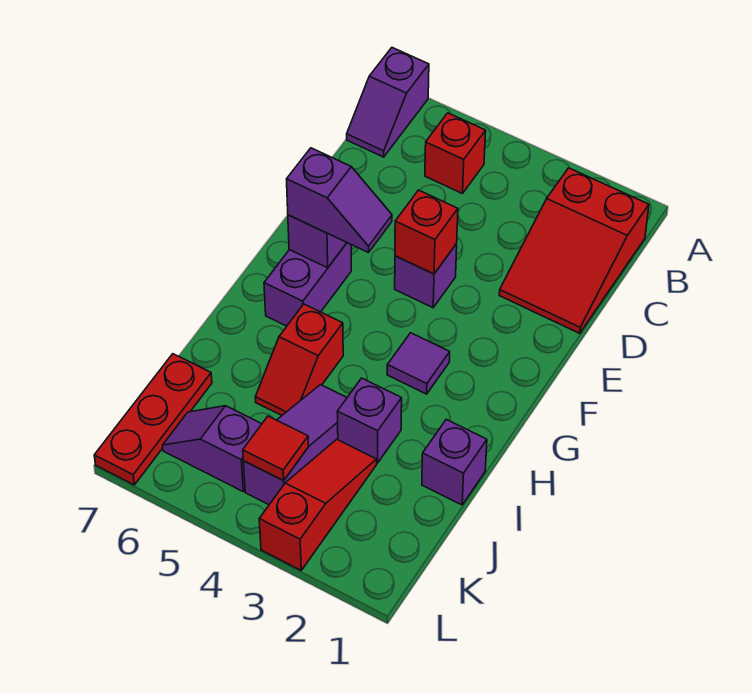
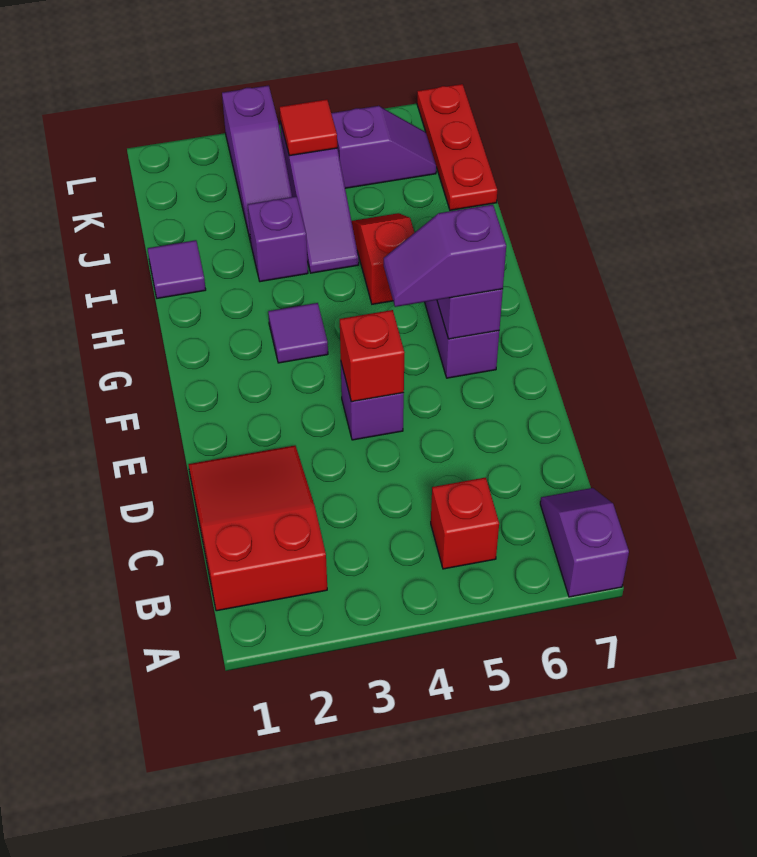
purple 1x1 brick [422,419,487,505] -> purple 1x1 tile [148,240,206,298]
red 1x3 slope [259,439,377,570] -> purple 1x3 slope [222,85,292,242]

